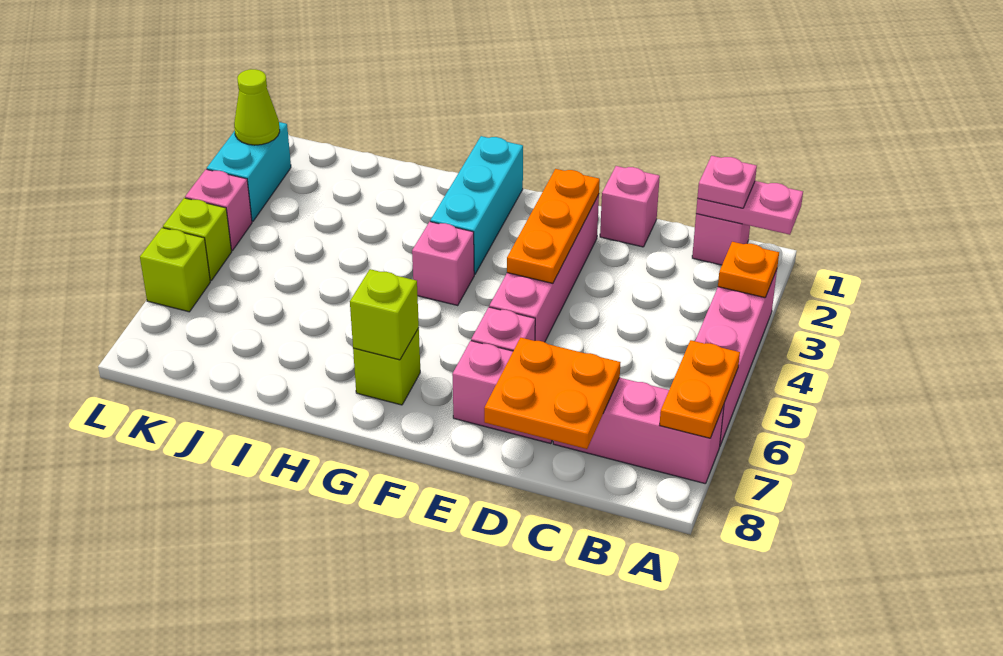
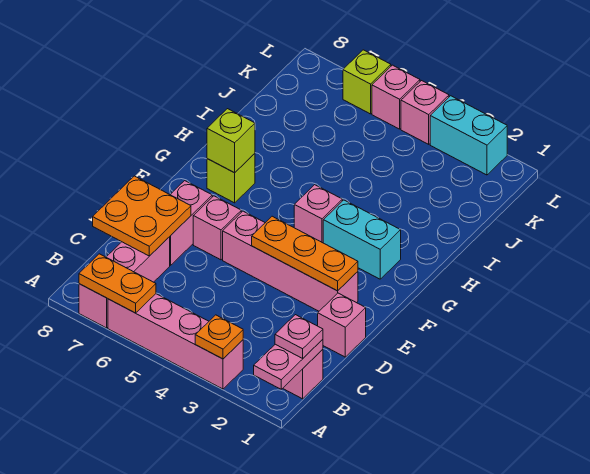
cyan 1x3 brick [430,136,523,275] -> cyan 1x2 brick [323,200,401,279]
lime 1x1 cone [234,69,280,145] -> none
lime 1x1 brick [163,198,232,281] -> pink 1x1 brick [372,65,420,129]

